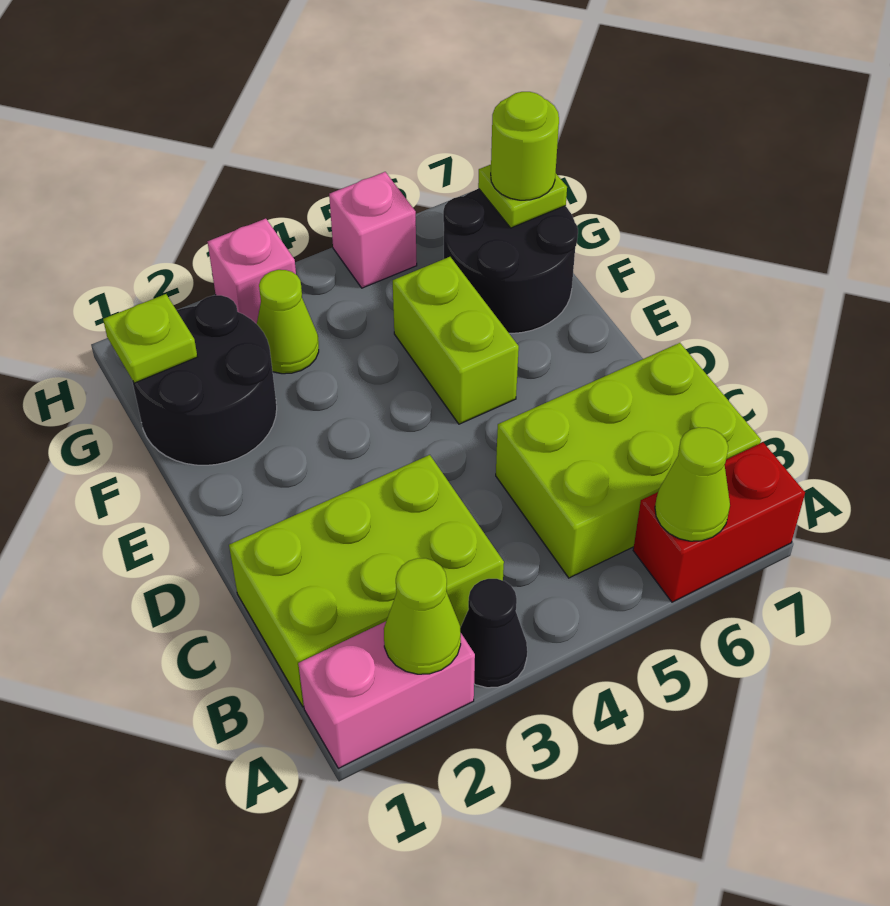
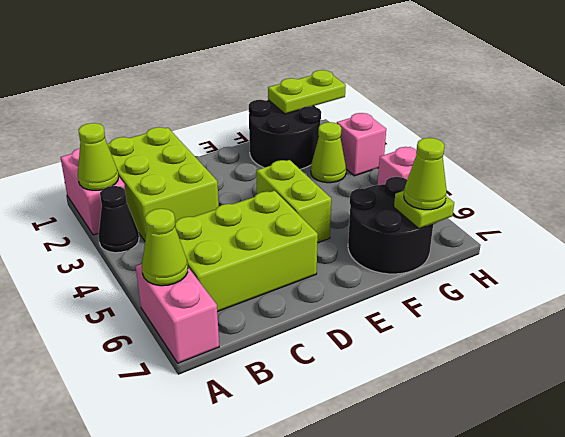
red 1x2 brick [633,442,805,602] -> pink 1x2 brick [136,264,219,363]
lime 2x3 brick [496,343,761,578] -> lime 2x3 brick turned to [175,191,318,312]
lime 1x2 brick [393,257,519,424] -> lime 1x2 brick turned to [256,160,331,243]
lime 1x1 plate [103,294,197,383] -> lime 1x2 plate [268,70,346,114]
lime 1x1 round brick [491,92,559,200] -> lime 1x1 cone [404,138,447,210]

